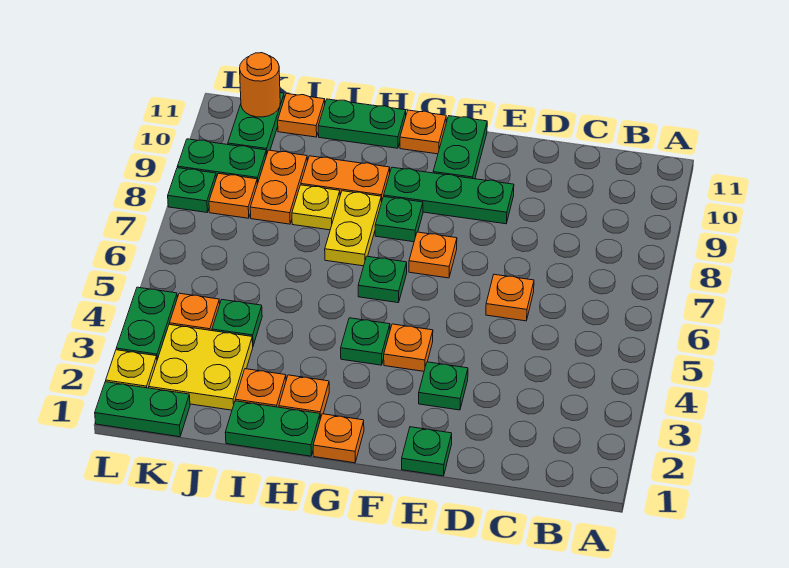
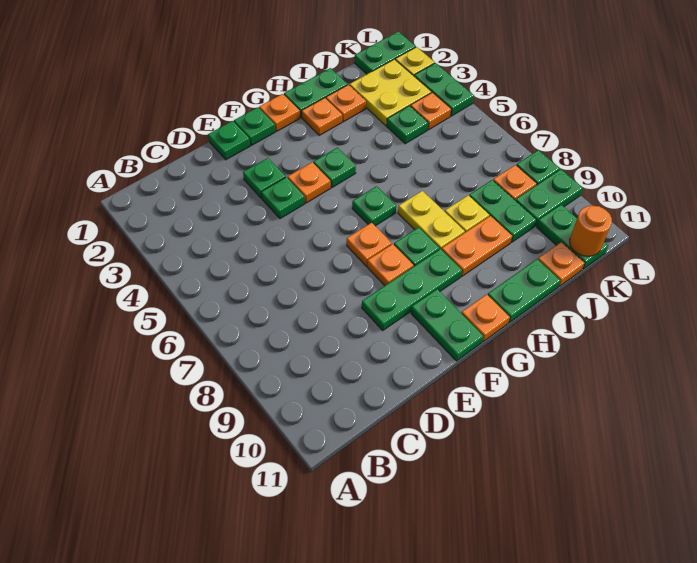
orange 1x1 plate [486,274,534,321] -> orange 1x1 plate moved to [367,244,413,286]
none -> green 1x1 plate [261,177,305,219]
none -> green 1x1 plate [234,107,275,145]
orange 1x2 plate [250,150,307,224] -> green 1x2 plate [469,180,536,242]

